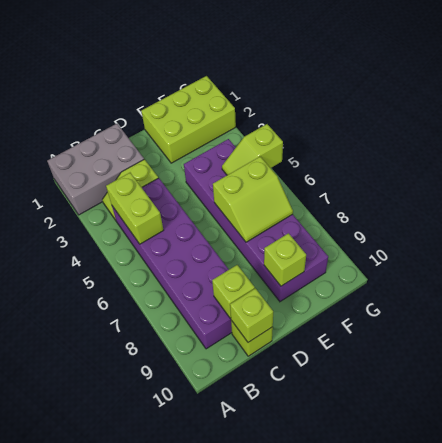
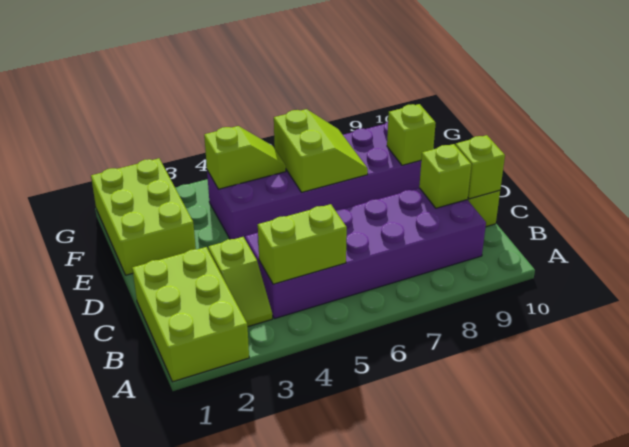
grey 2x3 brick [47,124,144,215] -> lime 2x3 brick [132,247,249,382]
lime 1x2 slope [222,124,283,175] -> lime 1x2 slope turned to [204,126,286,189]

